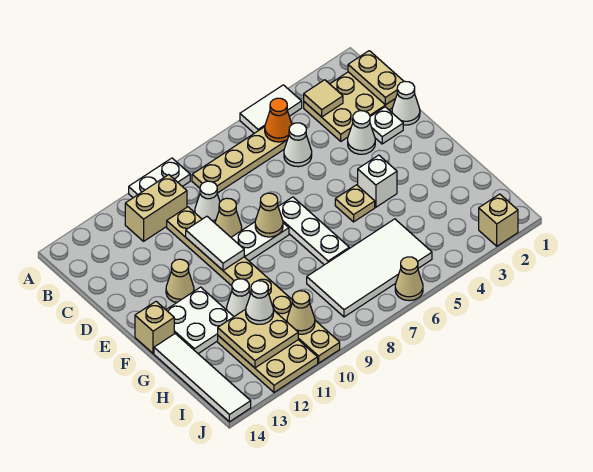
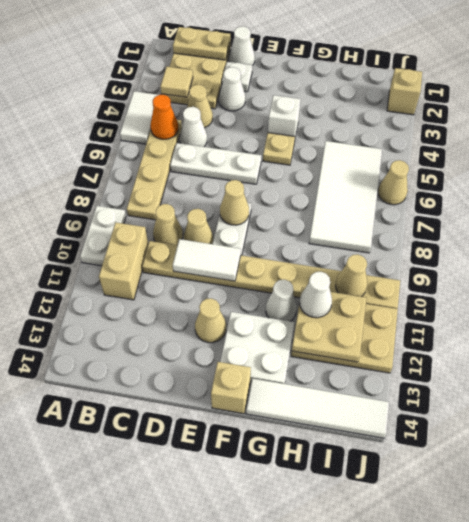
none -> tan 1x1 cone [187,85,213,128]
white 1x1 cone [195,181,220,223] -> tan 1x1 cone [153,204,183,245]
white 1x3 plate [278,197,349,265] -> white 1x3 plate moved to [170,143,261,184]

